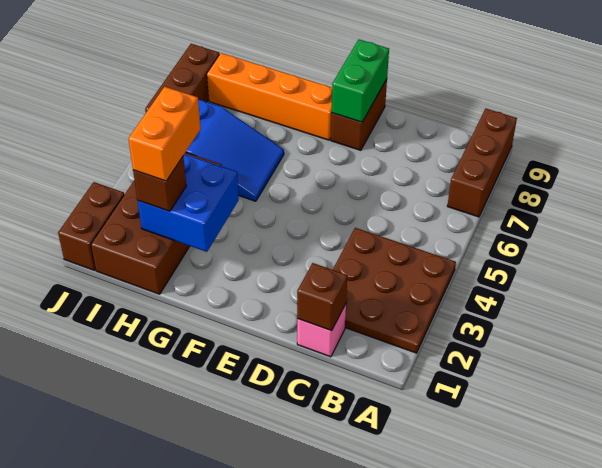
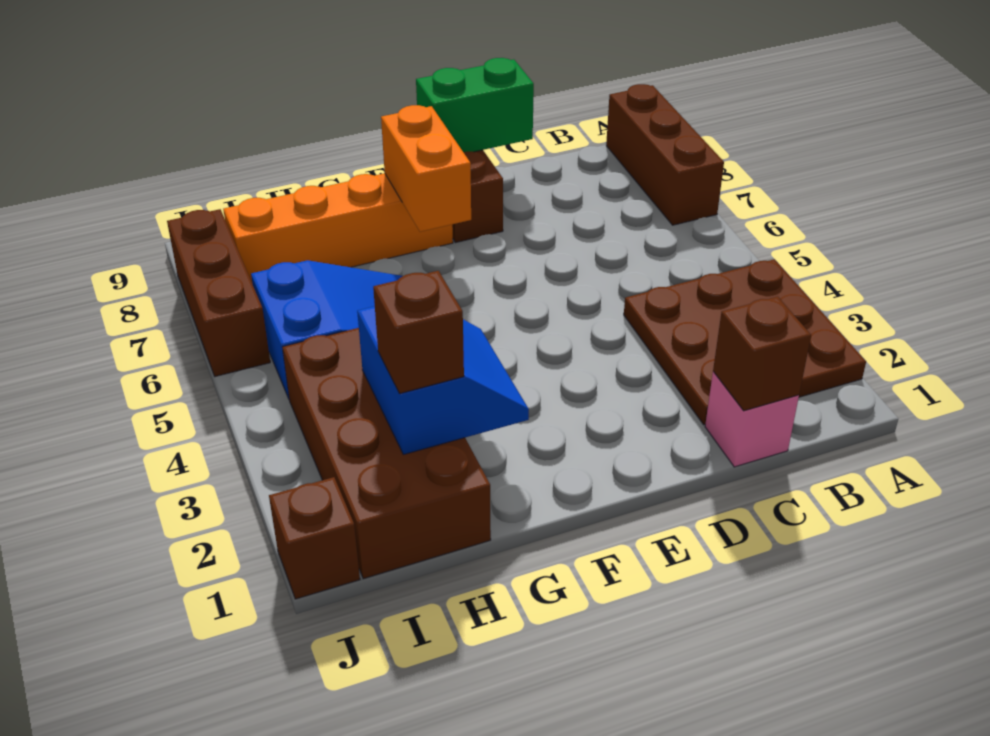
green 1x2 brick [332,40,389,122] -> green 1x2 brick turned to [416,58,534,152]
blue 2x2 brick [138,154,239,252] -> blue 2x2 slope [357,306,529,455]
orange 1x2 brick [128,87,201,181] -> orange 1x2 brick moved to [381,105,471,232]
brown 1x2 brick [58,182,124,270] -> brown 1x1 brick [269,477,360,599]

